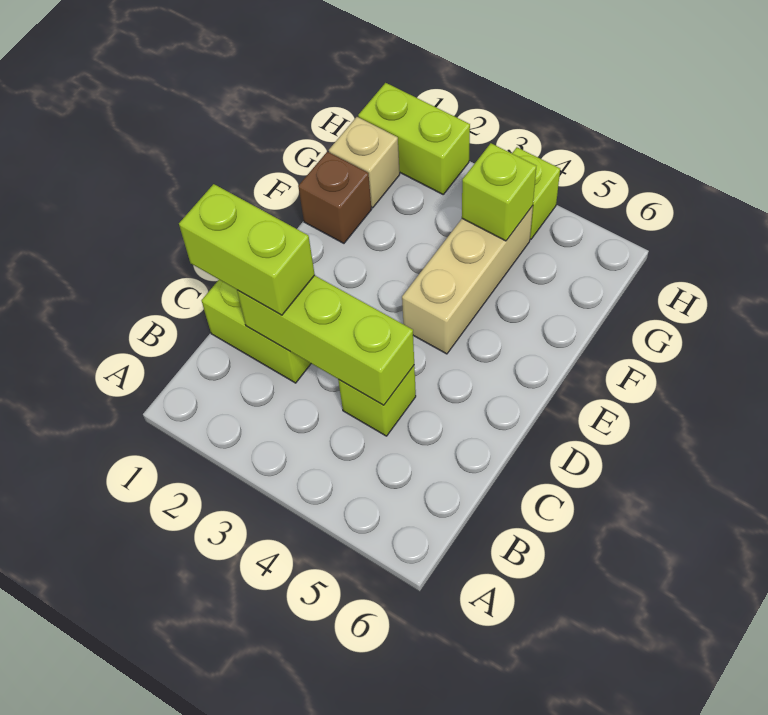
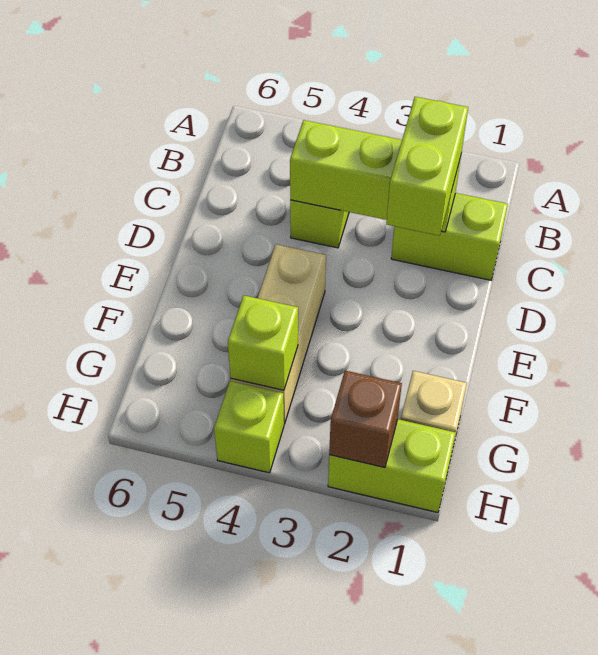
lime 1x2 brick [179,184,315,315] -> lime 1x2 brick turned to [386,97,468,236]
brown 1x1 brick [298,152,372,243] -> brown 1x1 brick moved to [329,371,402,468]

